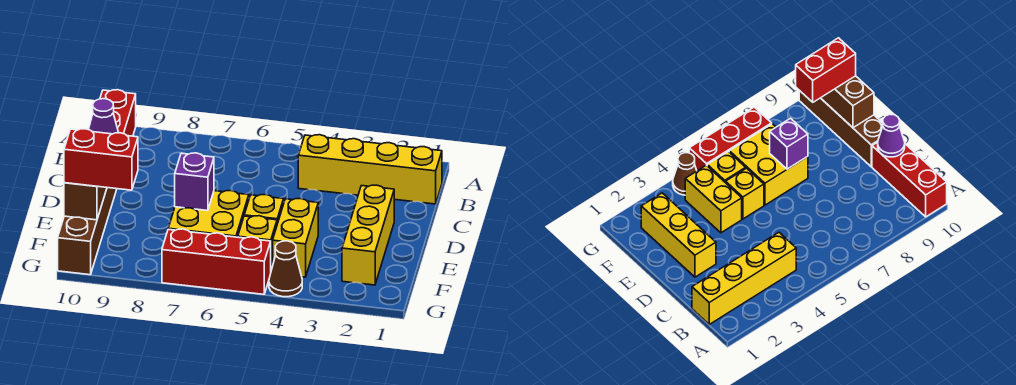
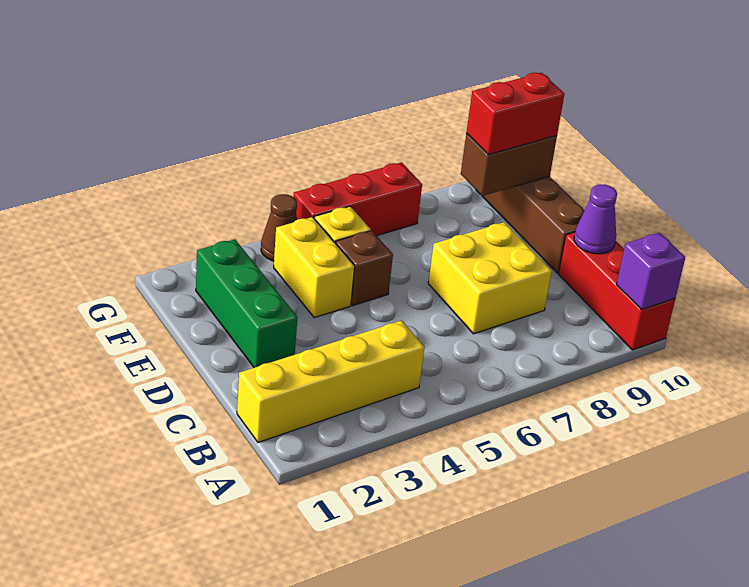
yellow 1x3 brick [342,185,394,285] -> green 1x3 brick [196,239,298,368]
yellow 1x1 brick [244,195,284,224] -> brown 1x1 brick [336,231,393,305]
yellow 2x2 brick [168,191,249,237] -> yellow 2x2 brick moved to [428,222,552,334]
purple 1x1 brick [175,153,214,211] -> purple 1x1 brick moved to [616,233,685,309]
brown 1x2 brick [64,183,107,220] -> brown 1x2 brick turned to [461,134,557,196]

